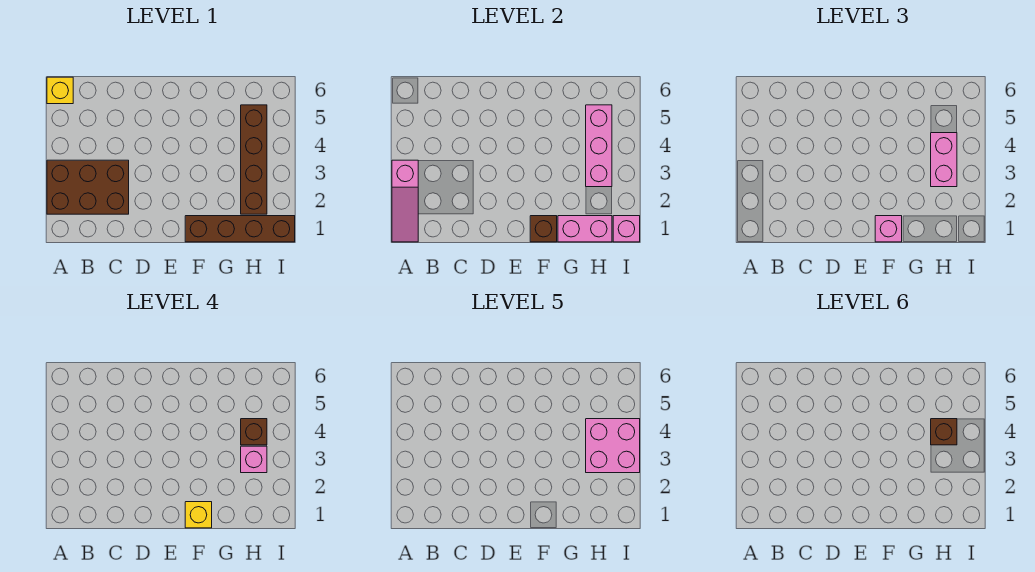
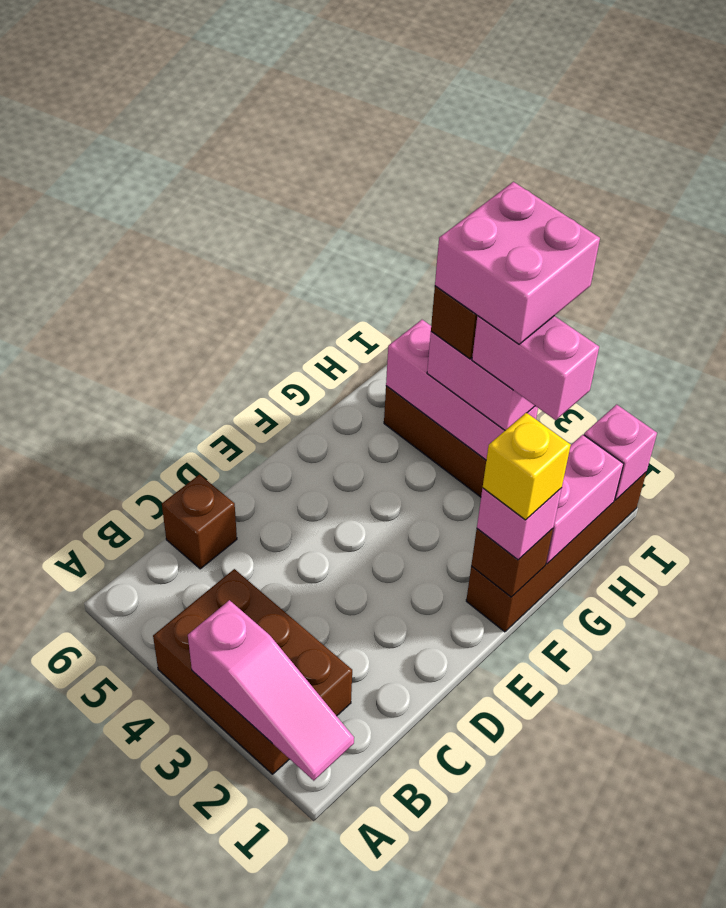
brown 2x3 brick [47,160,129,214] -> brown 2x3 brick turned to [153,569,352,774]
yellow 1x1 brick [47,77,73,104] -> none
pink 1x1 brick [241,446,267,473] -> pink 1x2 brick [472,316,599,420]
brown 1x1 brick [931,419,957,445] -> brown 1x1 brick moved to [162,474,237,569]

